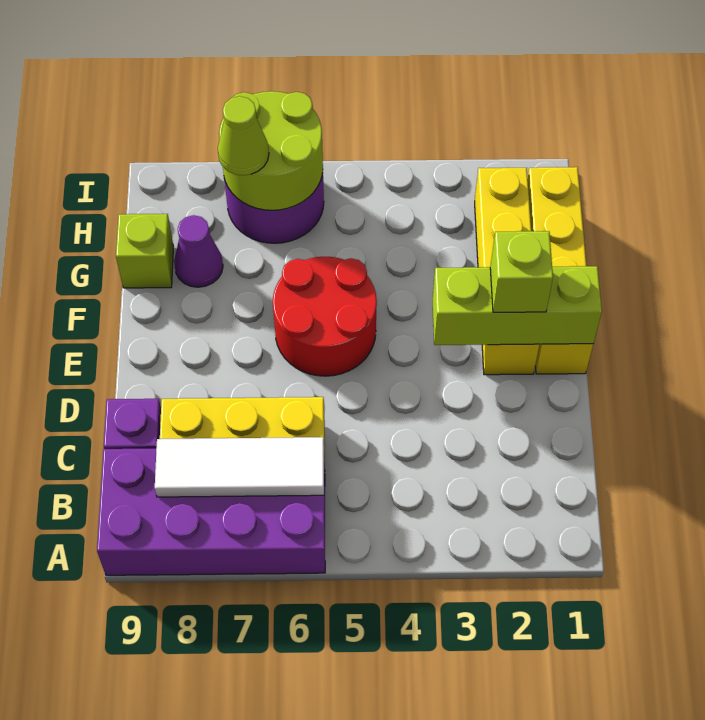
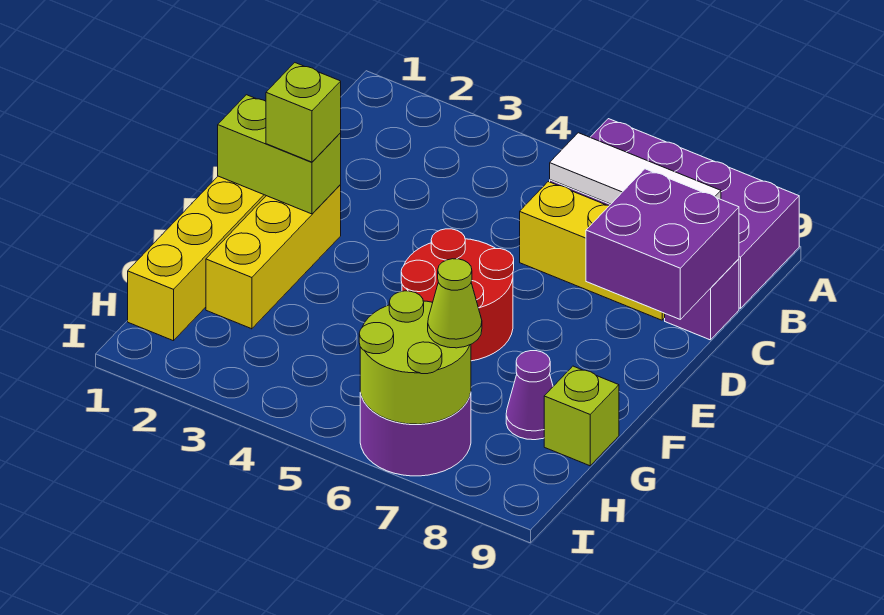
none -> purple 2x2 brick [586,169,739,319]
lime 1x3 brick [433,266,602,345] -> lime 1x2 brick [218,95,341,214]
yellow 1x4 brick [475,168,539,375] -> yellow 1x3 brick [206,185,341,329]

